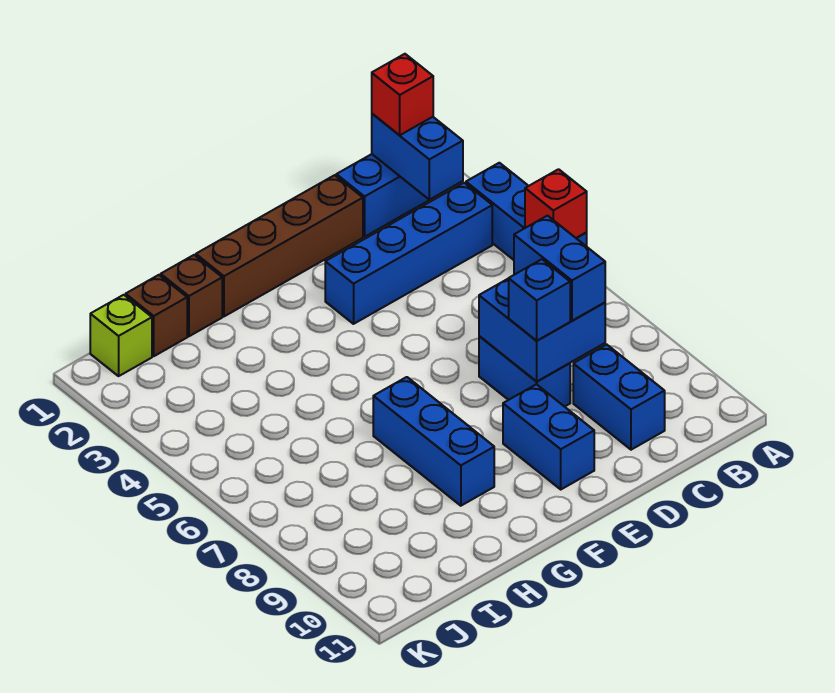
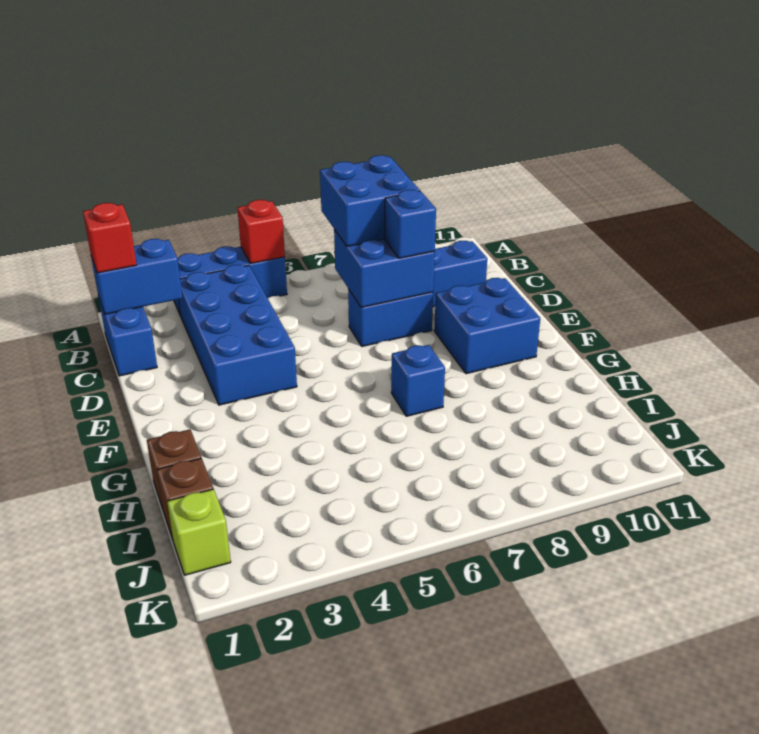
blue 1x4 brick [325,183,492,324] -> blue 2x4 brick [179,265,297,405]
blue 1x2 brick [514,216,605,321] -> blue 2x2 brick [320,155,420,246]
brown 1x4 brick [196,175,363,316] -> none
blue 1x2 brick [503,384,594,489] -> blue 2x2 brick [434,278,540,374]
blue 1x3 brick [373,377,494,506] -> blue 1x1 brick [391,345,445,416]

